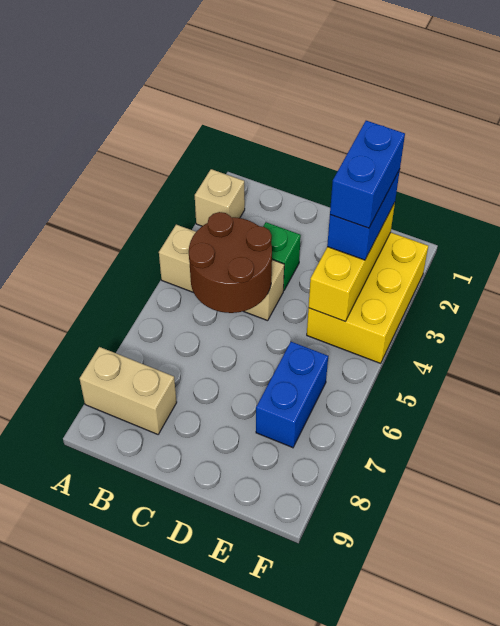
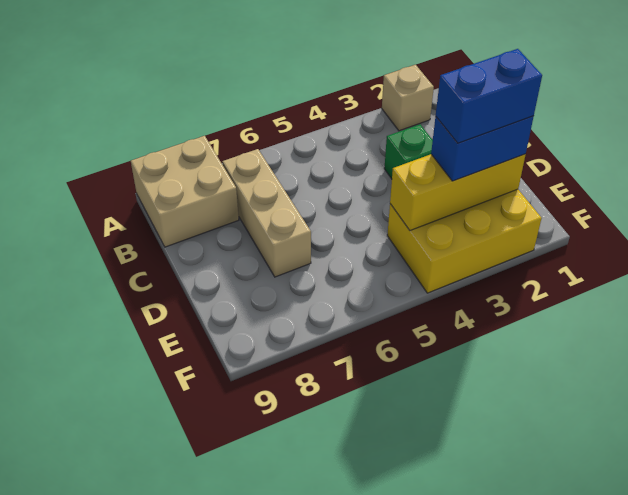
tan 1x3 brick [159,225,284,321] -> tan 1x3 brick moved to [222,149,311,277]
tan 1x2 brick [80,347,177,434] -> tan 2x2 brick [131,136,239,247]
brown 2x2 round brick [189,212,272,313] -> none
blue 1x2 brick [256,342,328,448] -> none

